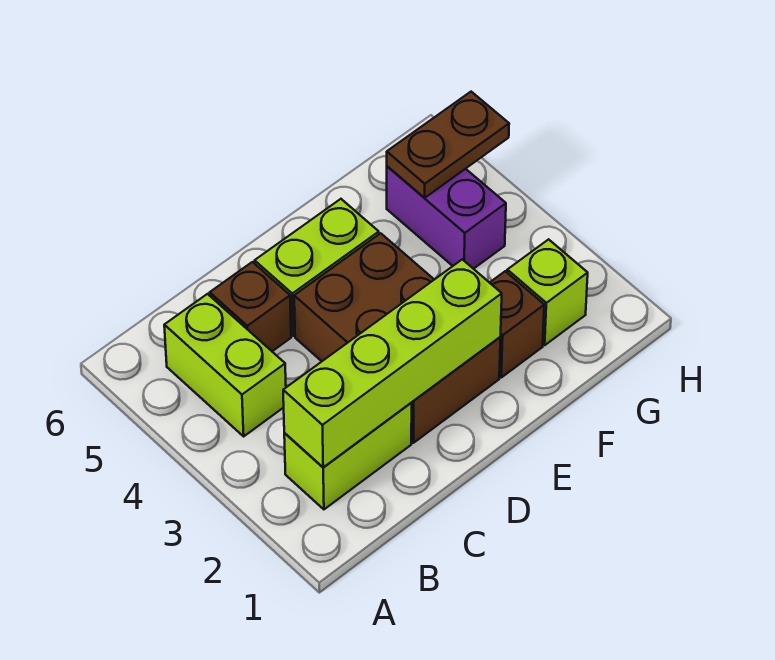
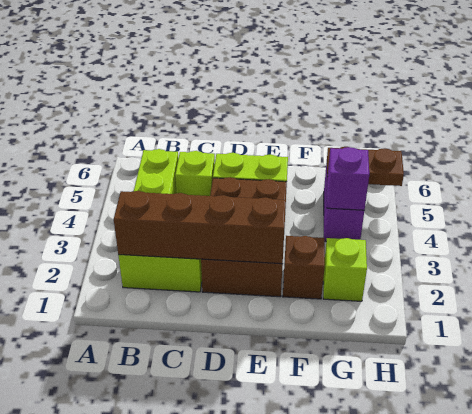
lime 1x4 brick [283,259,502,467] -> brown 1x4 brick [114,191,286,264]
brown 1x1 brick [210,262,291,351] -> lime 1x1 brick [175,151,215,196]
none -> purple 1x1 brick [327,147,369,210]

